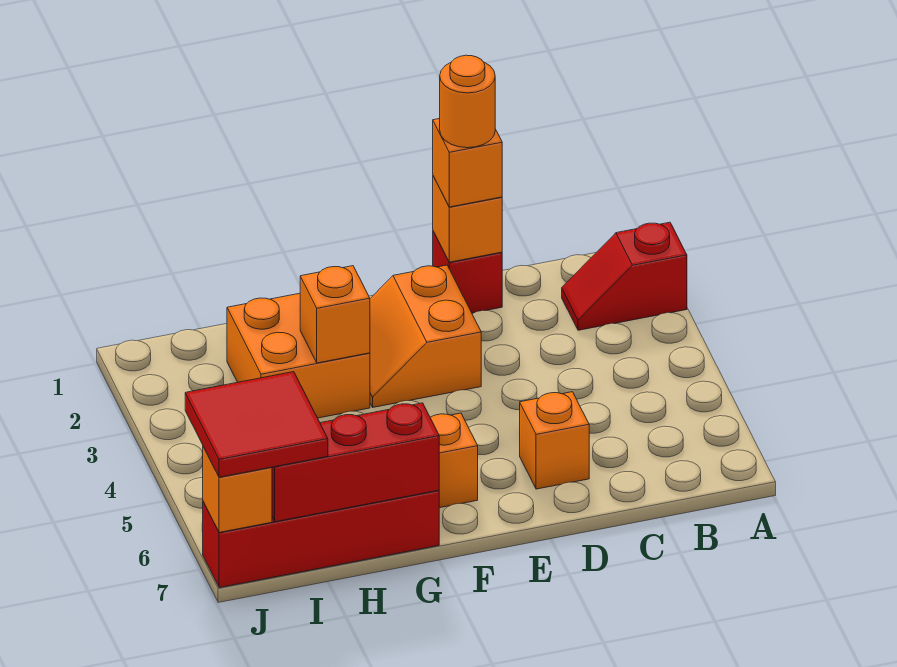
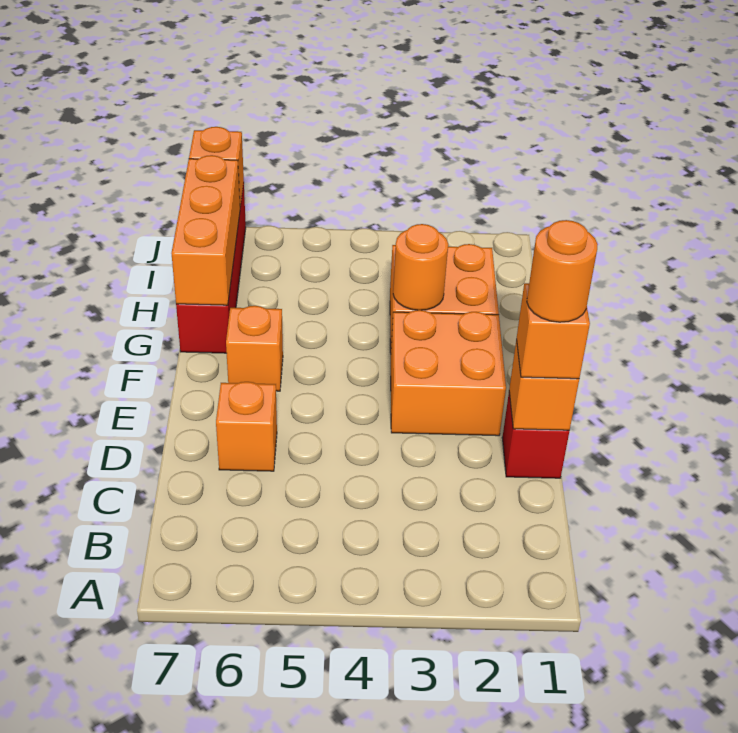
red 1x2 slope [562,222,687,330] -> none
orange 2x2 slope [370,265,481,407] -> orange 2x2 brick [391,310,506,436]
orange 1x1 brick [300,266,370,363] -> orange 1x1 round brick [393,224,448,310]
red 1x3 brick [272,403,439,522] -> orange 1x3 brick [171,155,240,305]
red 2x2 tile [185,372,328,477] -> none

